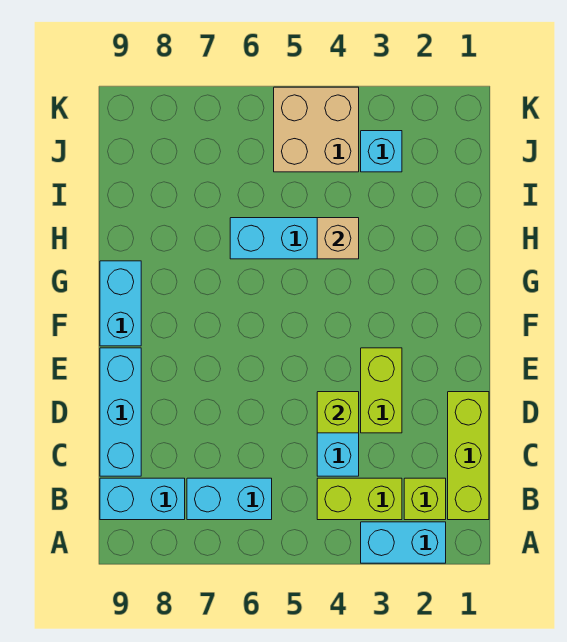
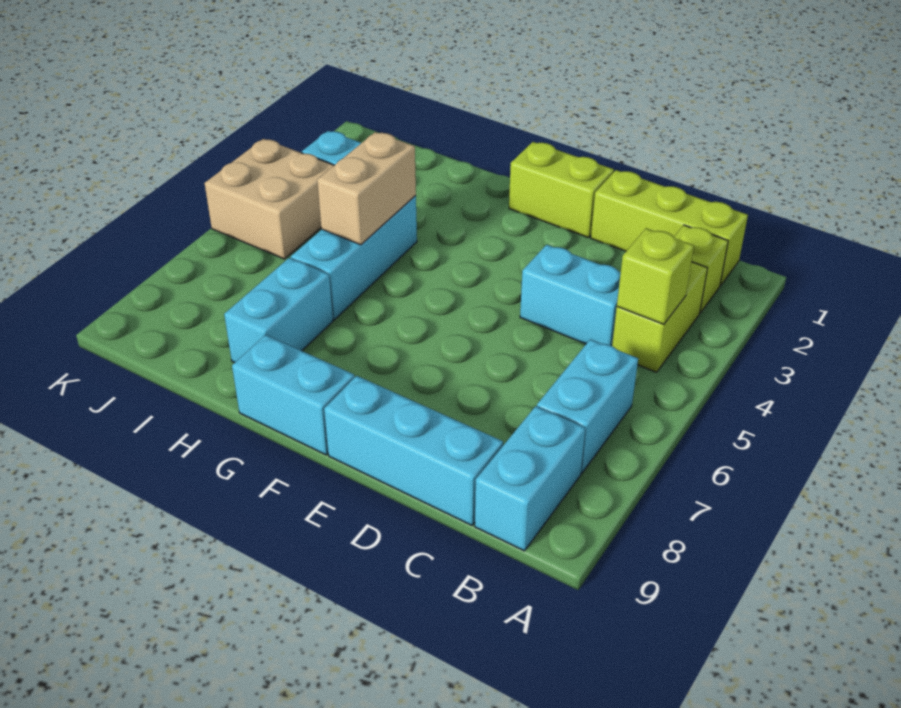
cyan 1x2 brick [361,522,446,563] -> cyan 1x2 brick moved to [224,258,333,363]
lime 1x2 brick [361,348,402,433] -> lime 1x2 brick moved to [509,142,614,238]
lime 1x1 brick [317,392,359,433] -> lime 1x1 brick moved to [617,228,694,324]
tan 1x1 brick [317,218,359,259] -> tan 1x2 brick [317,132,416,245]

